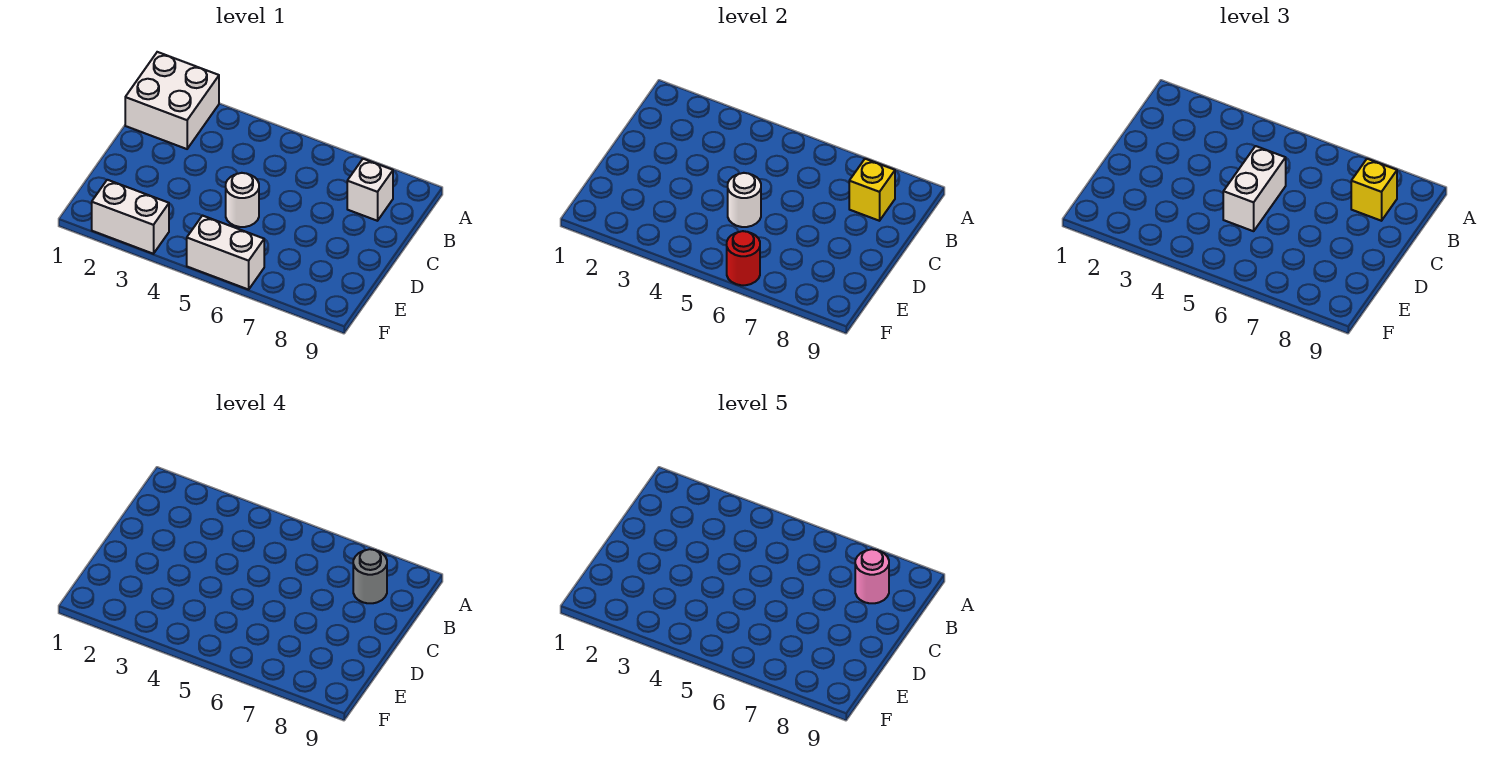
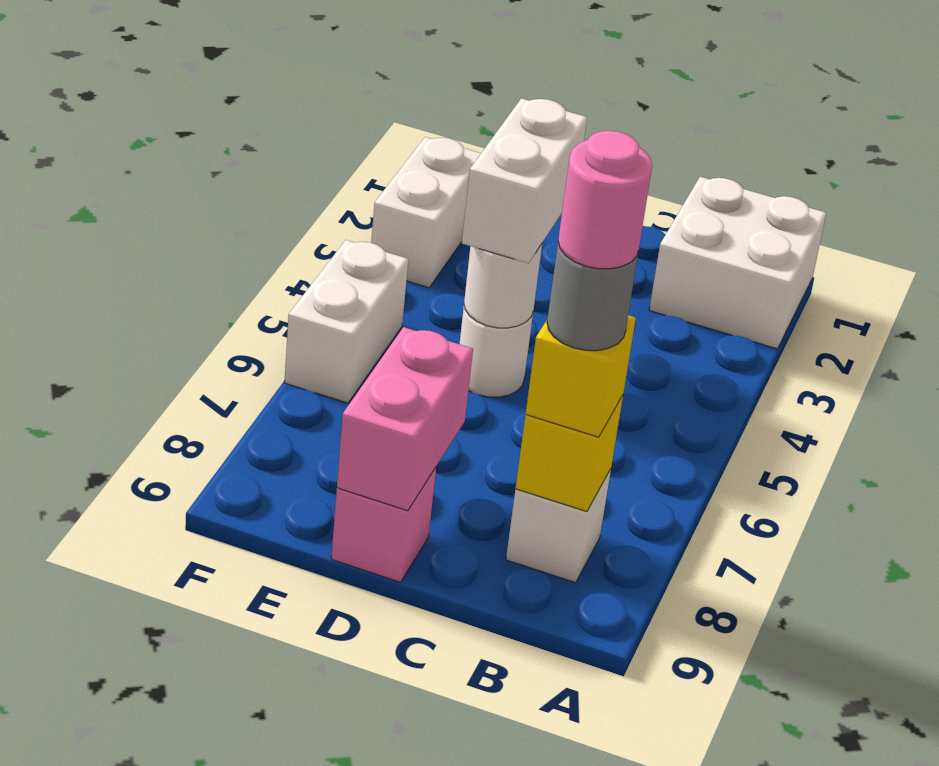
white 1x2 brick [1223,146,1286,231] -> white 1x2 brick turned to [462,98,587,263]
none -> pink 1x2 brick [337,327,473,511]
none -> pink 1x1 brick [331,468,436,582]
red 1x1 round brick [727,231,760,285] -> none

